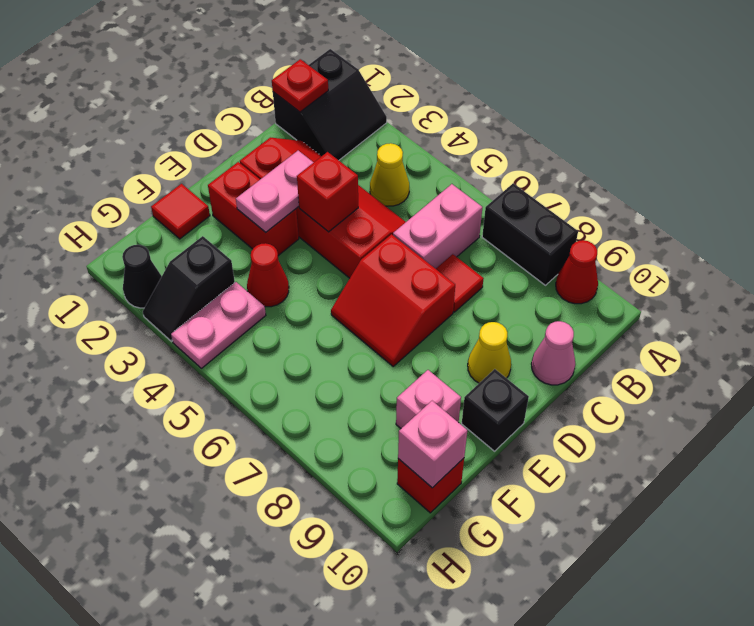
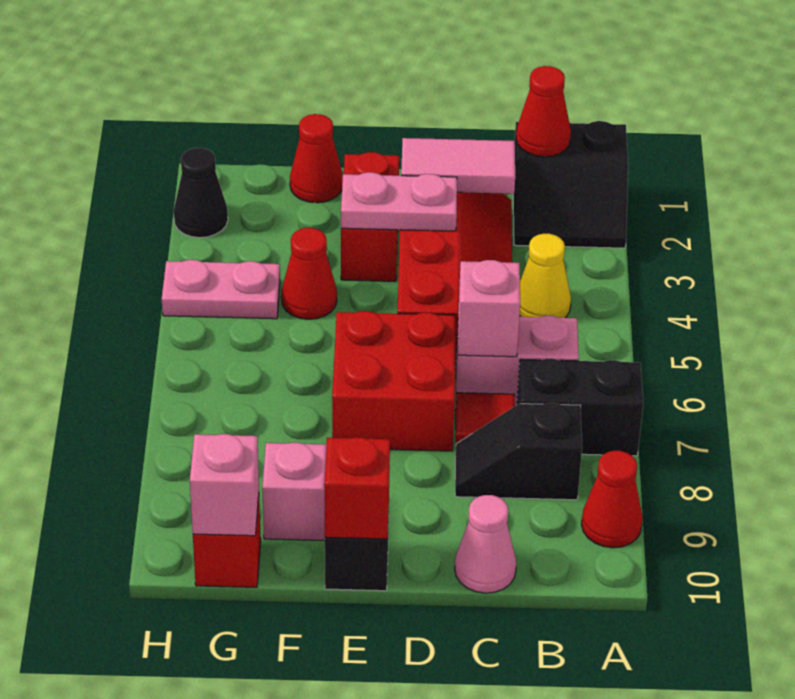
black 1x2 brick [482,183,578,285] -> black 1x2 brick turned to [517,359,643,456]
red 1x1 plate [272,59,328,112] -> red 1x1 cone [516,66,571,157]
none -> pink 1x2 tile [401,138,515,194]
none -> pink 1x1 brick [458,260,520,357]
red 1x1 brick [297,152,358,232] -> red 1x1 brick moved to [324,437,390,539]
red 2x2 slope [331,234,455,366] -> red 2x2 brick [332,311,455,451]
yellow 1x1 cone [468,322,511,383] -> none
red 1x1 tile [151,184,210,239] -> red 1x1 cone [290,114,343,203]
black 1x2 slope [143,236,235,341] -> black 1x2 slope moved to [455,403,582,500]

